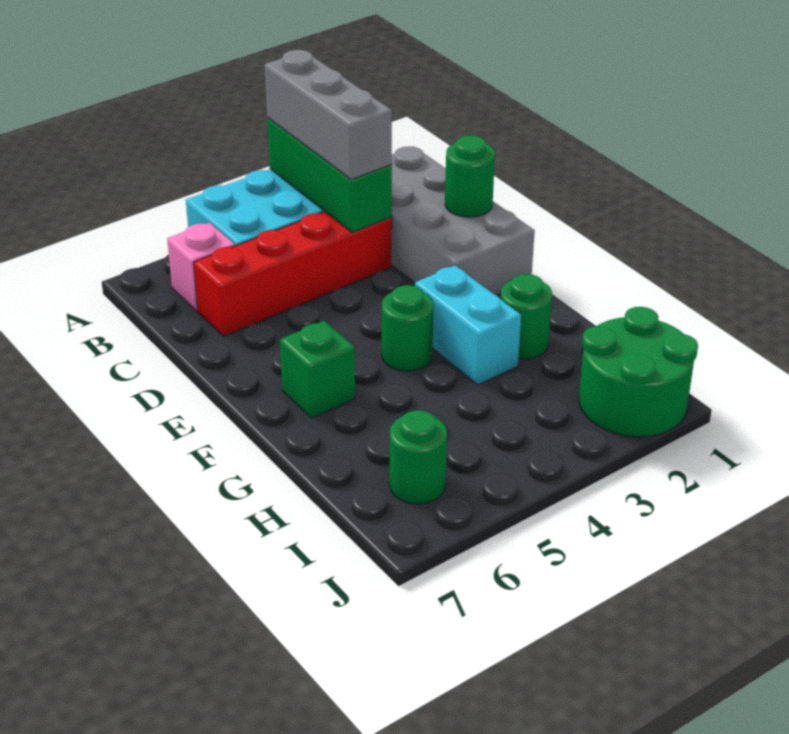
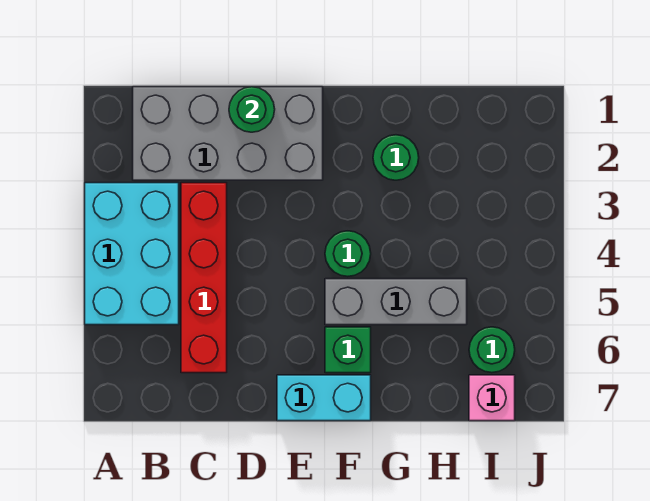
green 1x3 brick [267,118,392,232] -> none
grey 1x3 brick [265,50,392,179] -> grey 1x3 brick moved to [325,279,467,325]
pink 1x1 brick [167,223,235,311] -> pink 1x1 brick moved to [469,375,515,421]
cyan 1x2 brick [415,265,521,385] -> cyan 1x2 brick moved to [277,375,371,421]
green 2x2 round brick [579,307,698,437] -> none

